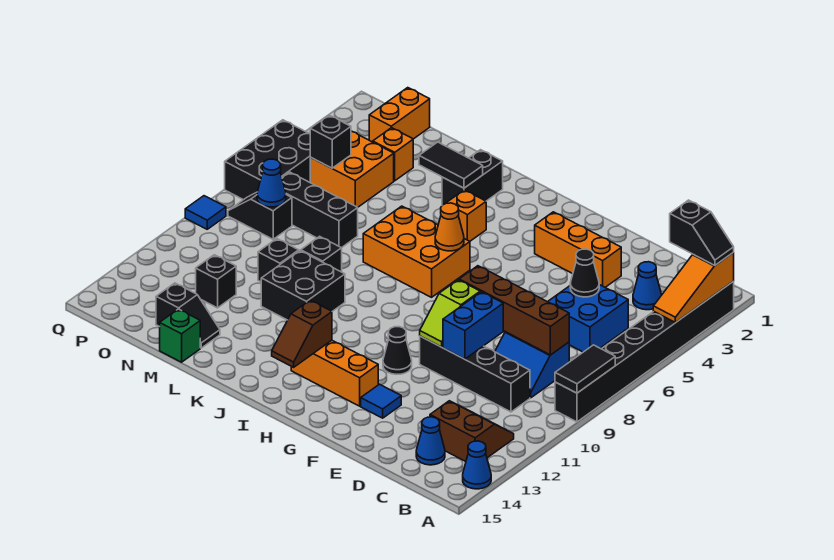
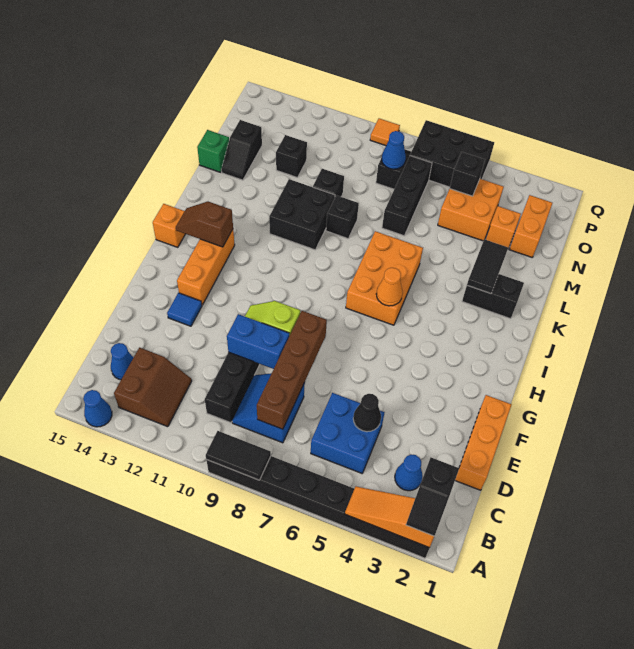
orange 1x3 brick [535,212,621,287] -> orange 1x3 brick moved to [455,395,512,490]
black 1x1 cone [383,327,412,374] -> none
orange 1x1 brick [447,190,486,241] -> orange 1x1 brick moved to [153,204,185,247]
orange 1x2 brick [369,88,430,142] -> orange 1x2 brick turned to [510,195,552,257]
blue 1x1 tile [185,196,226,229] -> orange 1x1 tile [370,118,400,146]

